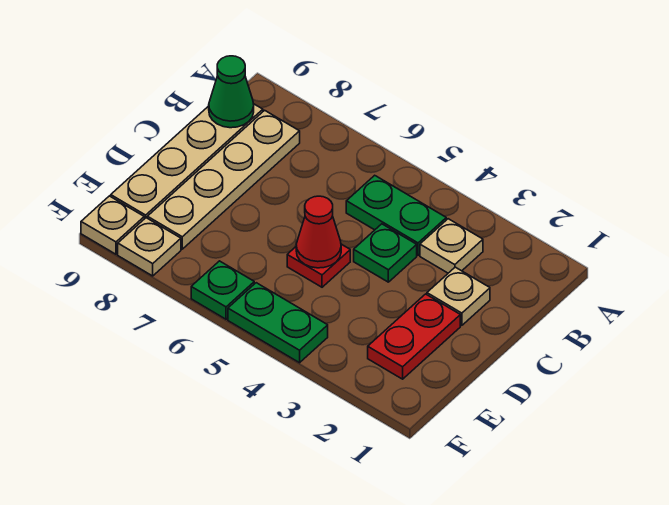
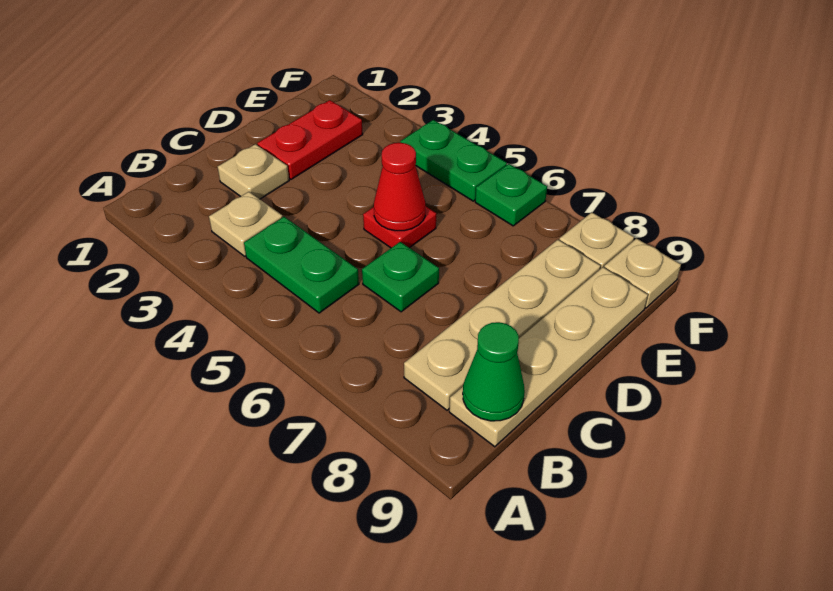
green 1x1 plate [354,224,417,282] -> green 1x1 plate moved to [362,242,439,312]

